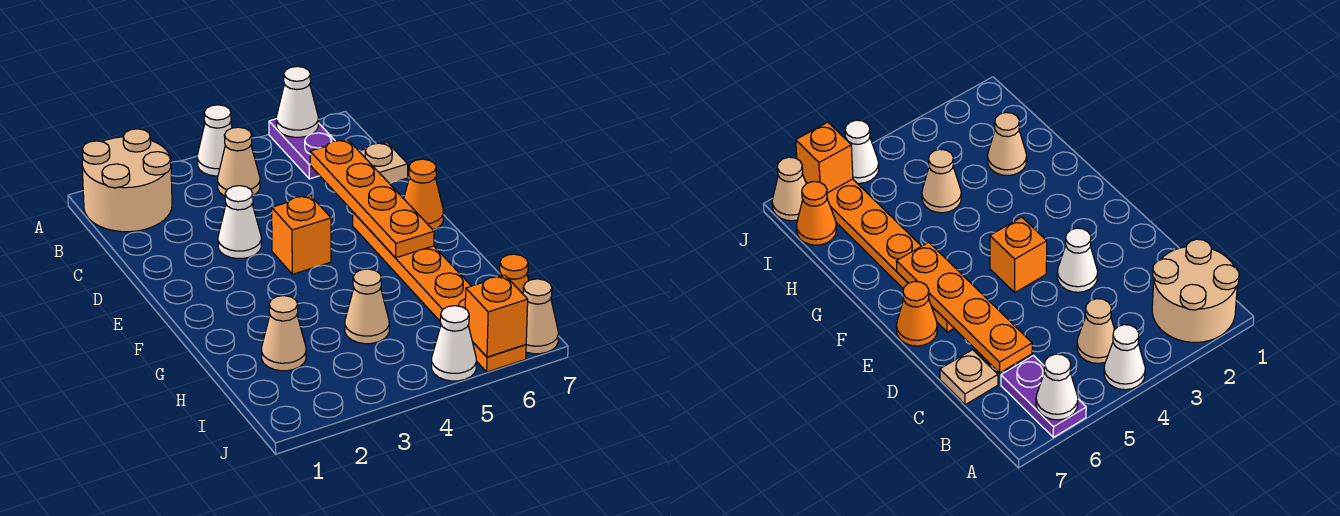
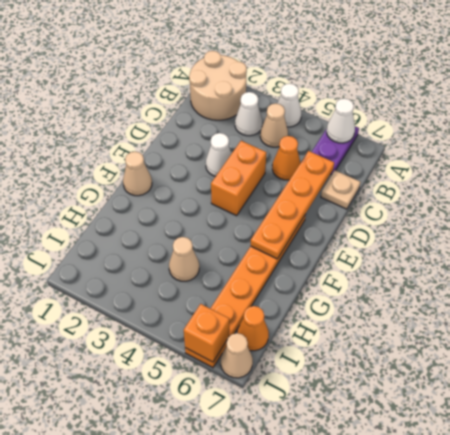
orange 1x1 brick [272,195,331,274] -> orange 1x2 brick [211,141,267,216]
orange 1x1 cone [404,159,443,230] -> orange 1x1 cone moved to [272,136,300,180]
tan 1x1 cone [262,296,306,371] -> tan 1x1 cone moved to [123,152,152,196]
white 1x1 cone [431,306,476,381] -> white 1x1 cone moved to [235,92,262,136]

